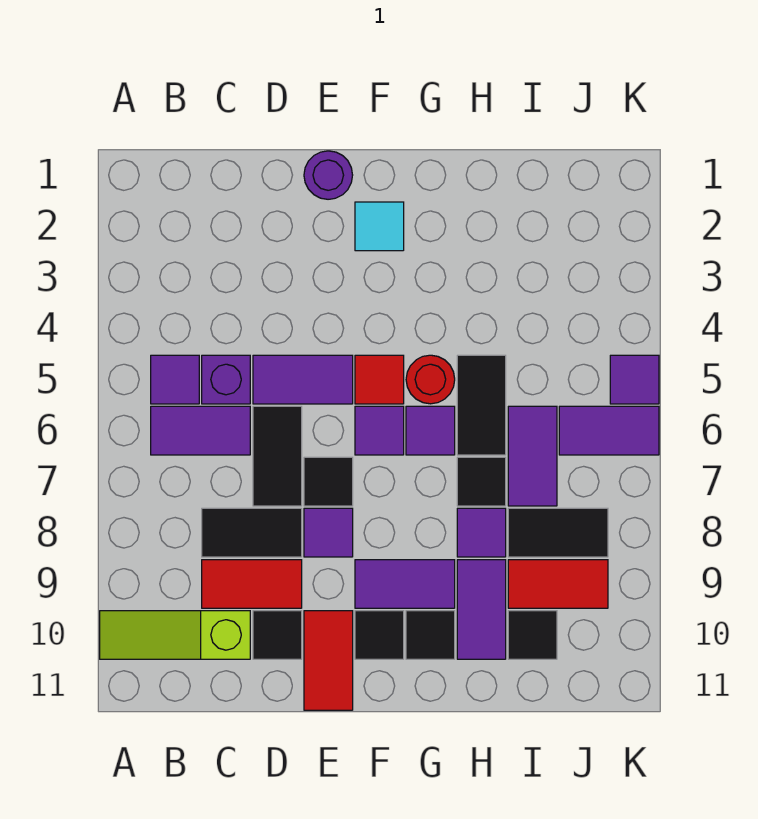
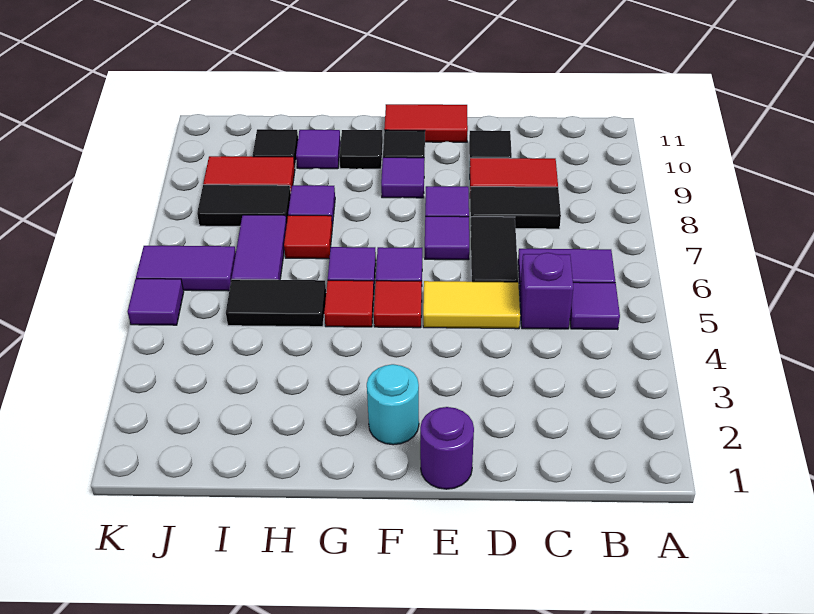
lime 1x3 slope [100,611,250,659] -> none
purple 1x2 tile [253,355,353,404] -> yellow 1x2 tile [423,281,520,329]
black 1x1 tile [304,457,353,506] -> purple 1x1 tile [425,216,469,260]
red 1x2 tile [304,611,353,710] -> red 1x2 tile turned to [384,104,468,142]
cyan 1x1 tile [355,202,404,251] -> cyan 1x1 round brick [367,364,419,445]
purple 1x2 tile [355,560,455,608] -> purple 1x1 tile [381,157,424,198]
red 1x1 round brick [406,355,455,404] -> red 1x1 tile [324,280,374,327]
black 1x2 tile [457,355,506,455] -> black 1x2 tile turned to [226,279,326,327]
black 1x1 tile [457,457,506,506] -> red 1x1 tile [284,215,332,259]
purple 1x2 tile [457,560,506,659] -> purple 1x1 tile [296,130,341,169]

